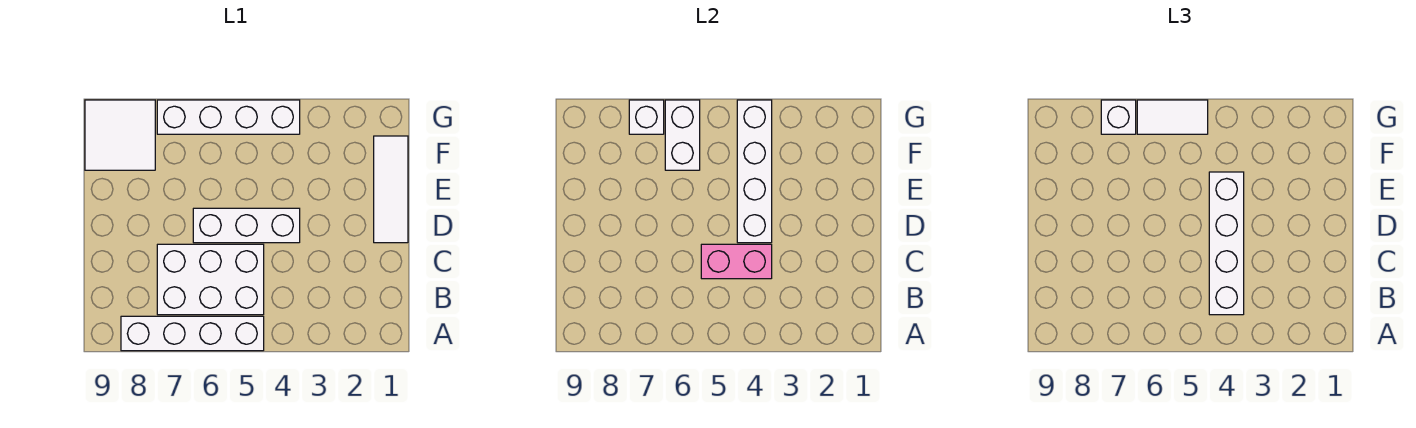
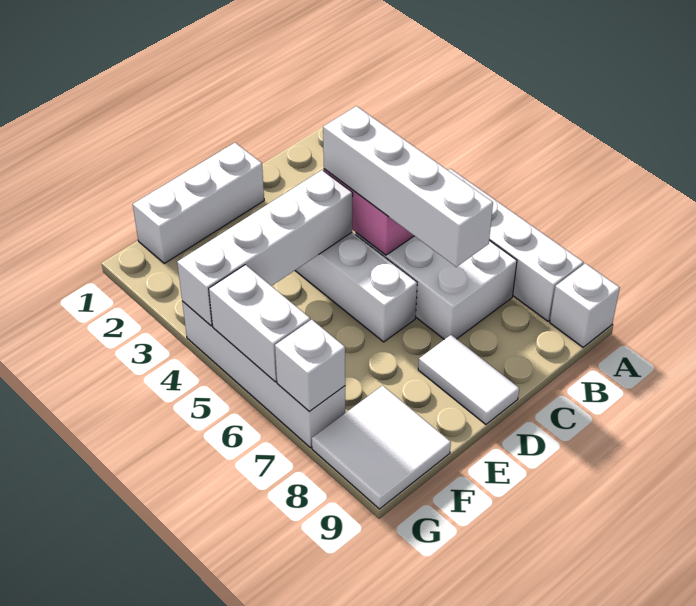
white 1x4 brick [1209,172,1244,315] -> white 1x4 brick turned to [323,106,493,267]
white 1x3 tile [374,136,408,243] -> white 1x3 brick [133,143,264,263]
white 1x2 brick [665,100,700,170] -> white 1x2 brick turned to [209,265,310,382]
white 1x2 tile [1137,100,1208,134] -> white 1x2 tile moved to [418,335,519,424]
white 1x1 brick [1101,100,1136,134] -> white 1x1 brick moved to [550,263,620,347]

